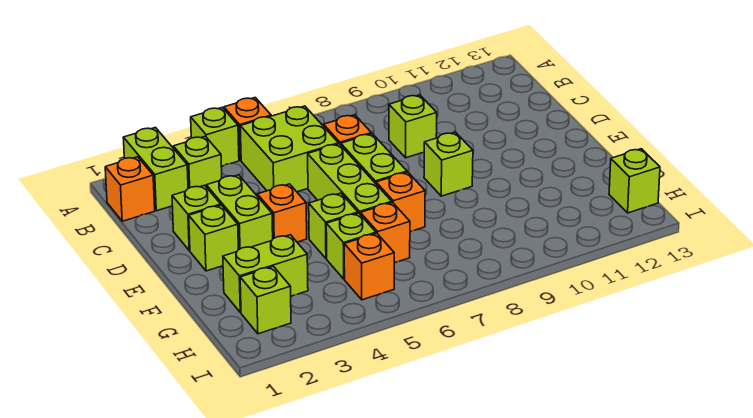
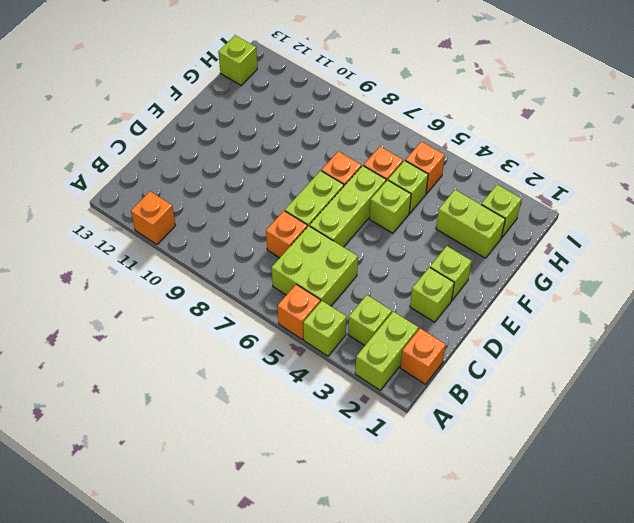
lime 1x1 brick [389,95,437,158] -> none
lime 1x2 brick [206,175,273,250] -> none
orange 1x1 brick [257,184,307,242] -> orange 1x1 brick moved to [131,191,176,245]
lime 1x1 brick [424,132,473,196] -> none

